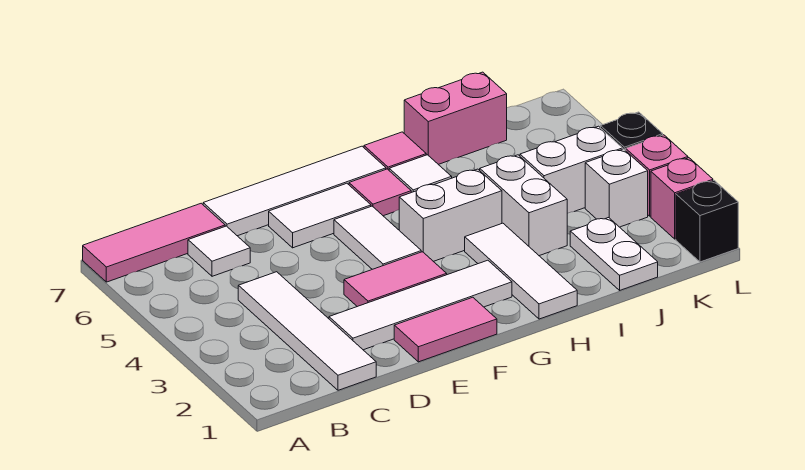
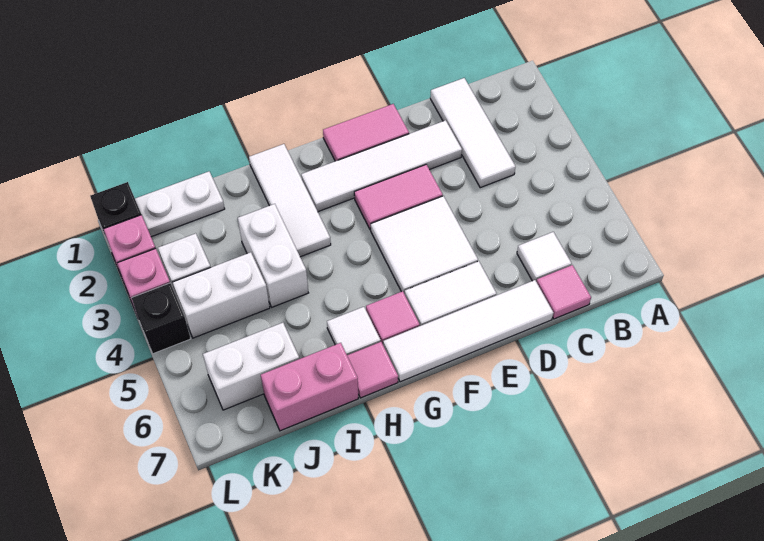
pink 1x3 tile [83,203,225,282] -> pink 1x1 tile [537,265,591,319]
white 1x4 tile [238,272,376,390] -> white 1x3 tile [430,78,516,188]
white 1x2 tile [334,206,421,269] -> white 2x2 tile [371,196,478,294]
white 1x2 brick [399,169,502,261] -> white 1x2 brick moved to [203,323,299,410]
white 1x2 plate [570,218,658,290] -> white 1x2 plate turned to [135,172,225,237]

